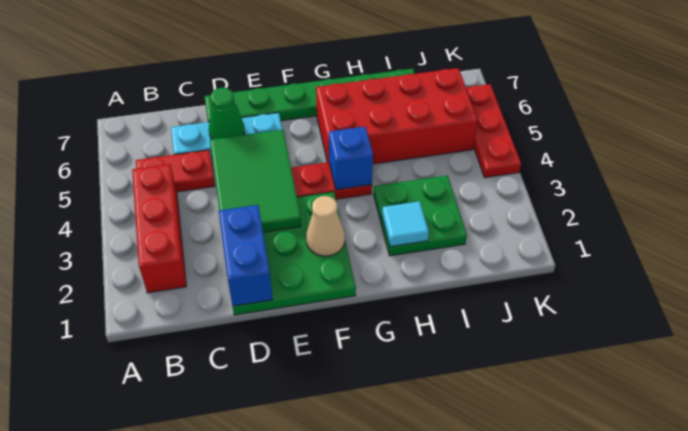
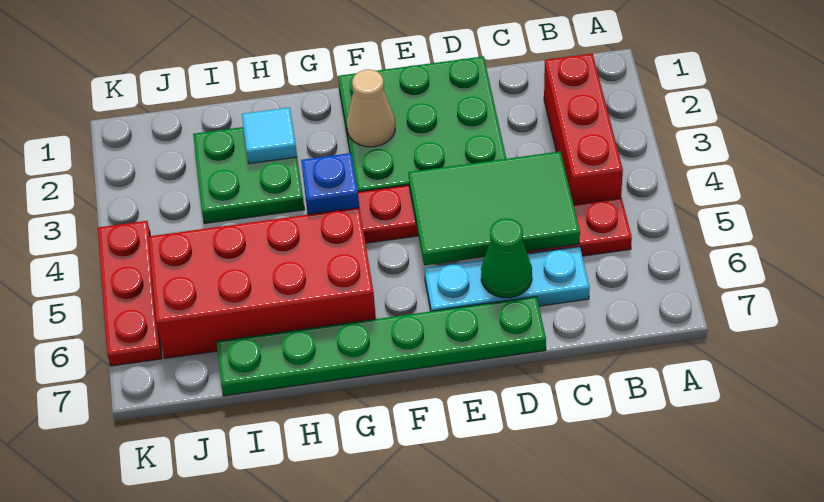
blue 1x2 brick [219,205,273,306] -> none
green 2x3 tile [210,130,301,232] -> green 2x3 tile turned to [408,151,580,265]

